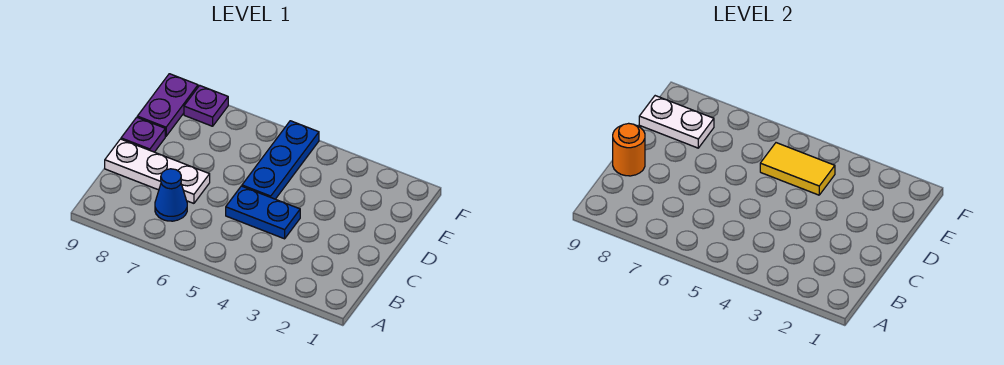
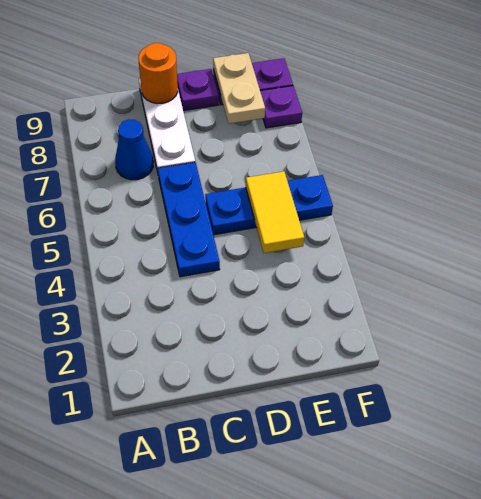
blue 1x2 plate [226,186,300,239] -> blue 1x3 plate [158,162,220,277]
white 1x2 plate [639,96,714,148] -> tan 1x2 plate [213,53,265,124]

